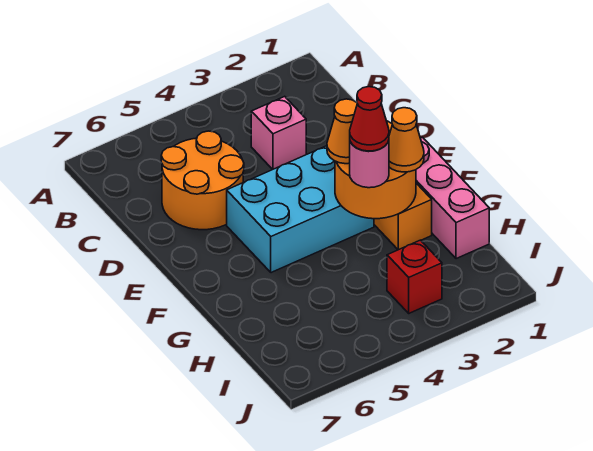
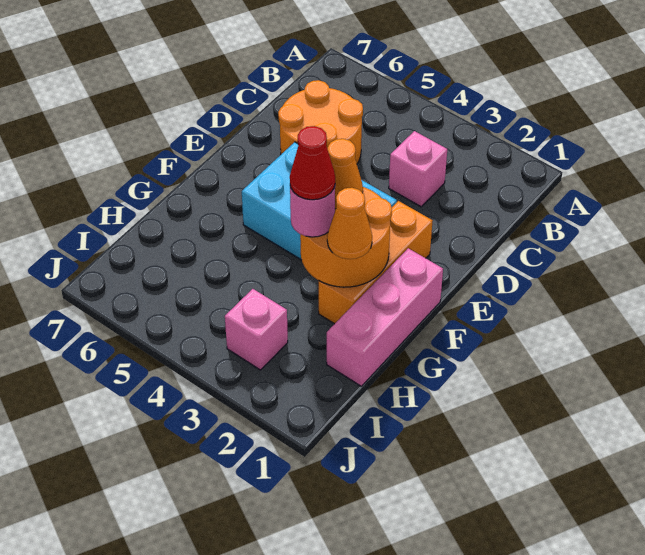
red 1x1 brick [387,240,442,313] -> pink 1x1 brick [225,289,288,370]

